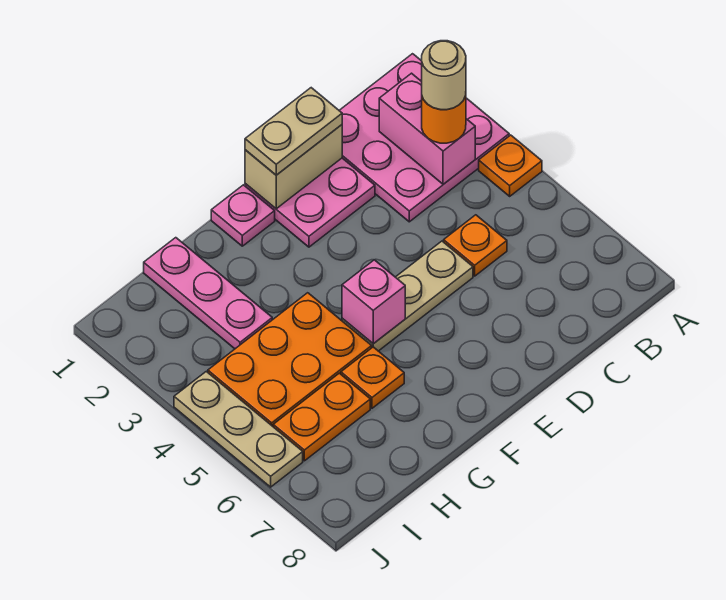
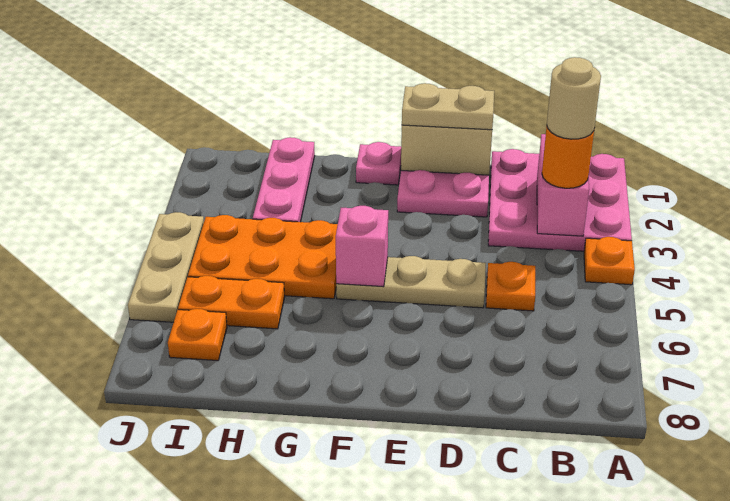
orange 1x1 plate [341,347,404,408] -> orange 1x1 plate moved to [168,309,227,361]

